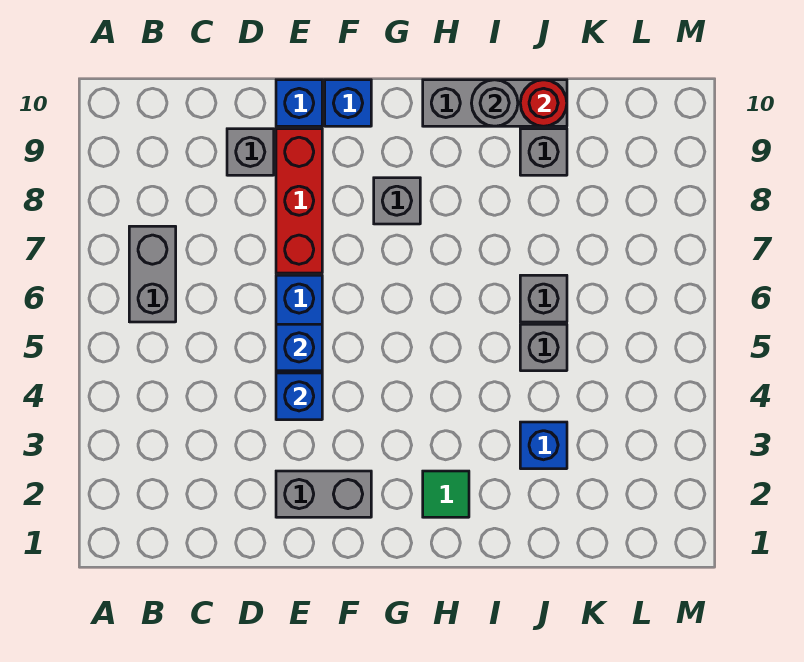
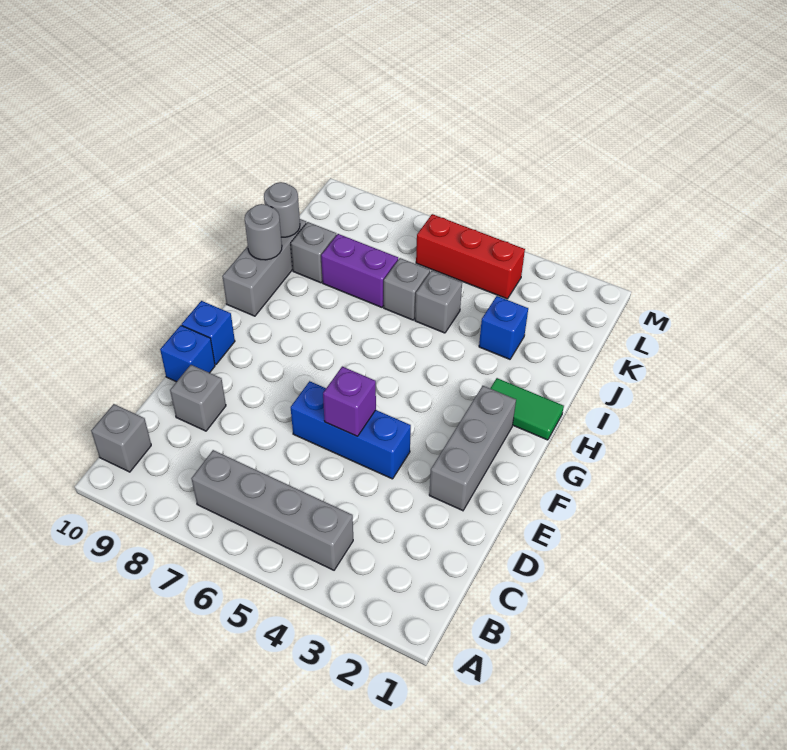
grey 1x2 brick [129,226,176,322] -> grey 1x4 brick [191,450,353,570]
grey 1x2 brick [276,471,371,517] -> grey 1x3 brick [429,386,516,511]
blue 1x1 brick [276,373,322,420] -> none
blue 1x1 brick [276,324,322,371] -> purple 1x1 brick [323,367,376,436]
red 1x3 brick [276,129,322,273] -> red 1x3 brick moved to [416,214,525,299]
grey 1x1 brick [374,178,420,224] -> grey 1x1 brick moved to [91,404,151,472]
green 1x1 tile [423,471,469,517] -> green 1x2 tile [490,378,564,440]
none -> purple 1x2 brick [321,234,398,307]
red 1x1 round brick [520,80,567,126] -> grey 1x1 round brick [264,182,300,237]

